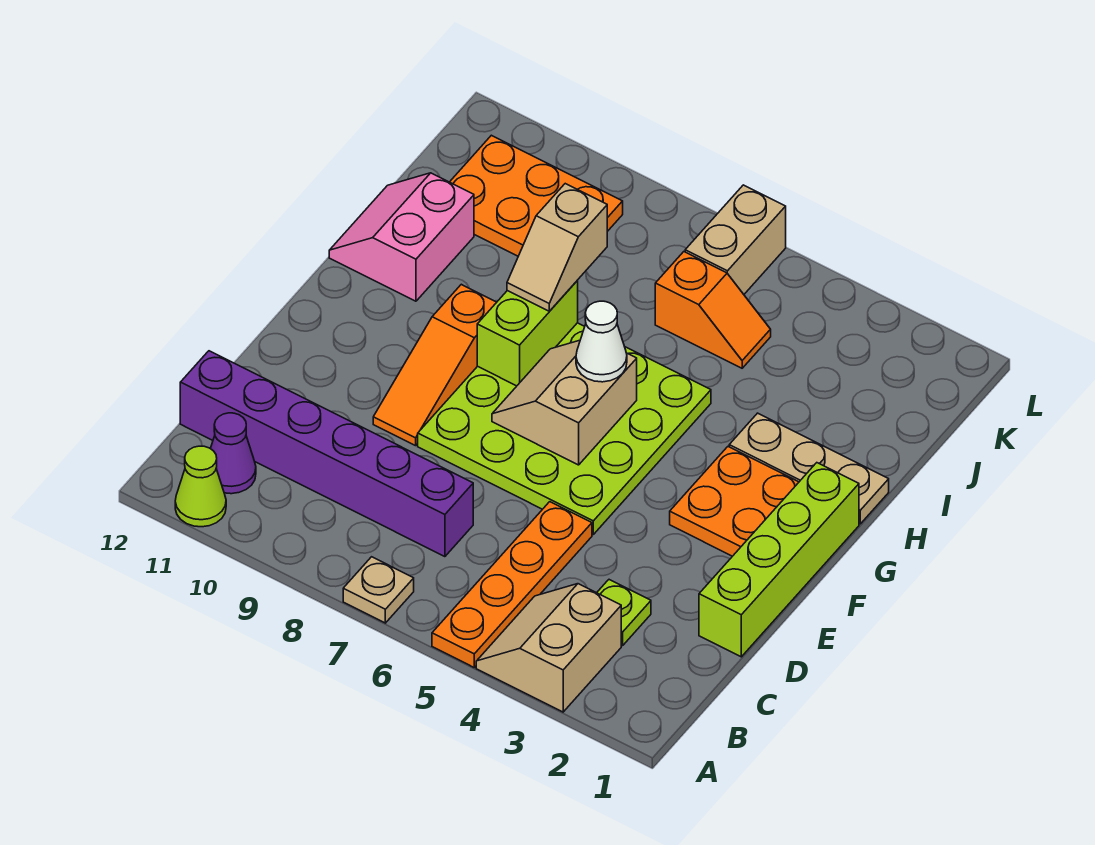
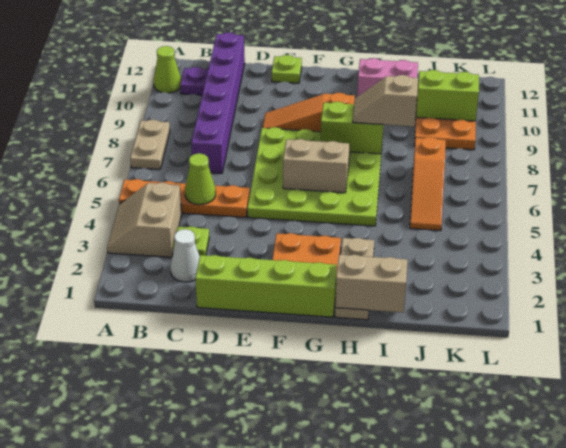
tan 2x2 slope [476,584,621,712] -> tan 2x2 slope turned to [107,183,182,257]
tan 1x1 plate [343,557,414,623] -> tan 1x2 plate [130,120,170,169]
purple 1x1 cone [210,413,256,494] -> purple 1x1 plate [180,67,208,95]
none -> lime 1x1 cone [185,153,216,205]
none -> lime 1x1 plate [272,55,302,83]
white 1x1 cone [576,301,627,382] -> white 1x1 cone moved to [170,229,200,282]
orange 1x2 slope [655,252,771,368] -> orange 1x3 slope [410,137,446,231]
none -> lime 1x2 brick [416,70,479,121]
tan 1x2 brick [685,185,786,294] -> tan 1x2 brick moved to [335,255,407,313]

